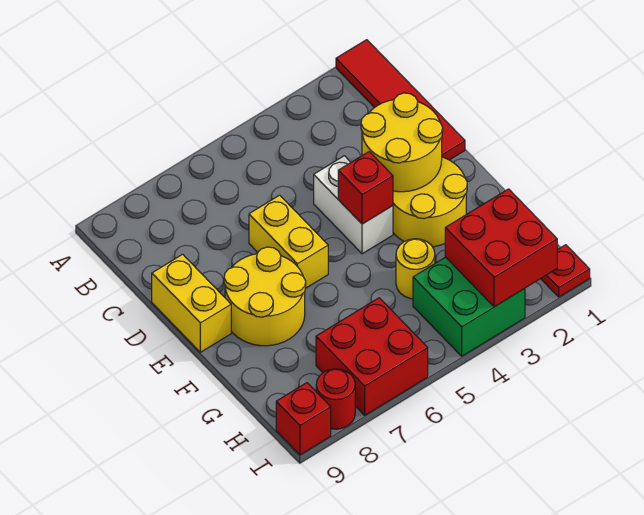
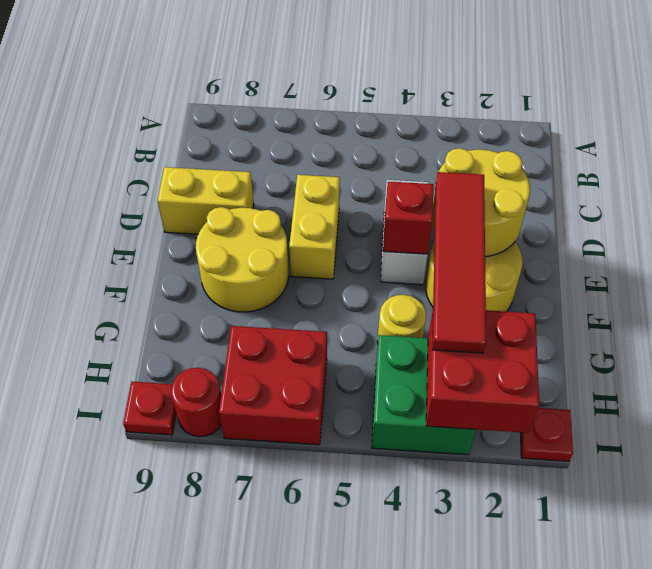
red 1x4 tile [336,40,465,160] -> red 1x4 tile moved to [432,172,486,353]
yellow 1x2 brick [152,254,231,352] -> yellow 1x2 brick turned to [158,167,254,234]
red 1x1 brick [276,383,331,455] -> red 1x1 plate [123,382,176,435]

